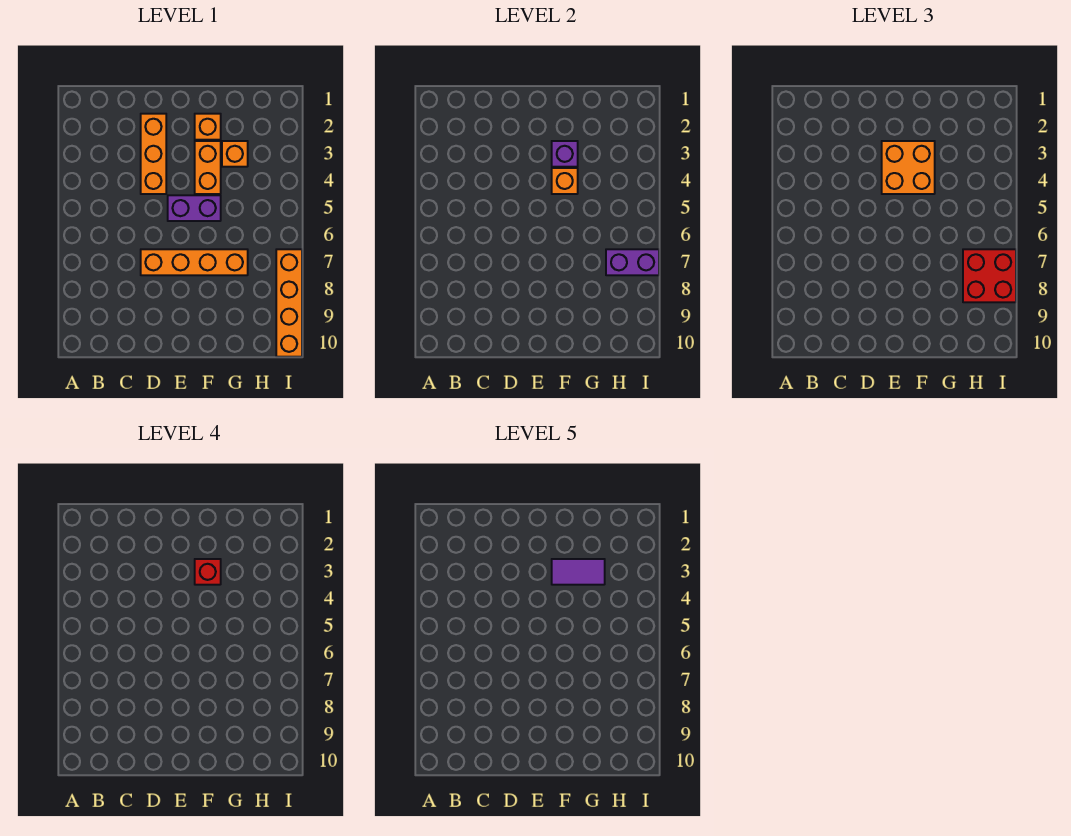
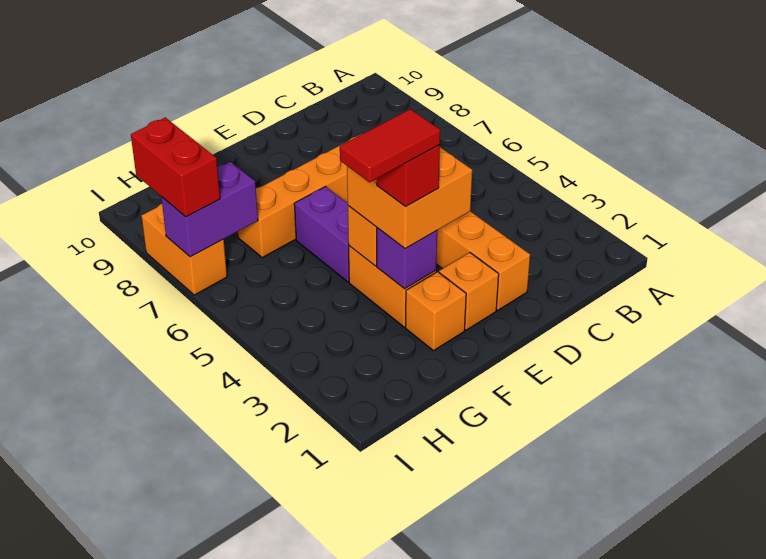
purple 1x2 brick [168,195,221,221] -> purple 1x2 brick turned to [294,187,349,282]
purple 1x2 tile [552,559,605,585] -> red 1x2 tile [340,109,440,182]
orange 1x1 brick [222,141,248,167] -> orange 1x1 brick moved to [439,253,499,330]
red 2x2 brick [963,249,1016,302] -> red 1x2 brick [131,117,220,217]
orange 1x4 brick [276,249,302,357] -> orange 1x2 brick [142,204,227,295]

